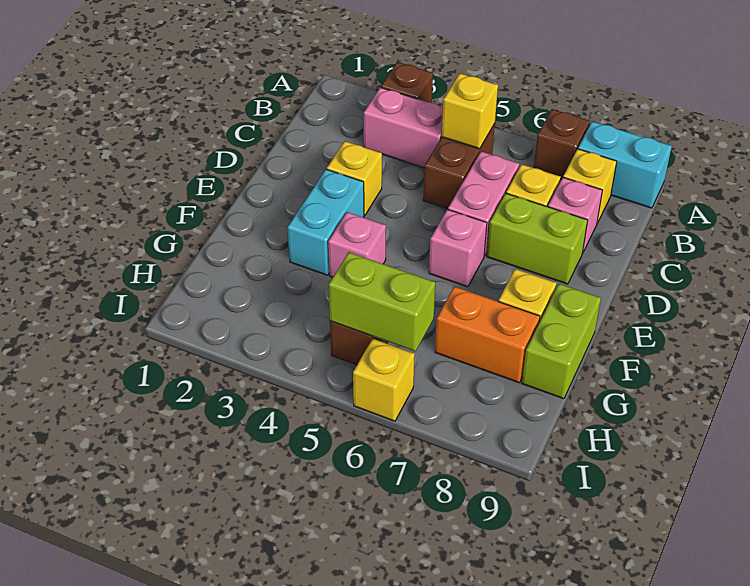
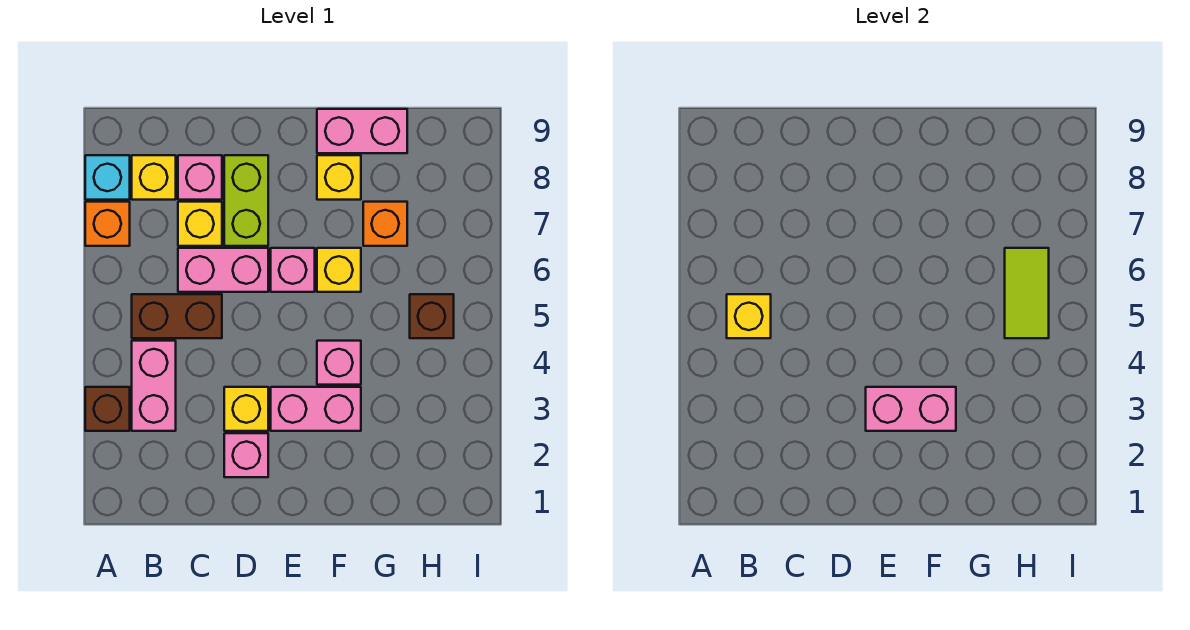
brown 1x1 brick [534,109,590,179] -> orange 1x1 brick [85,202,130,246]
cyan 1x2 brick [578,121,672,208] -> cyan 1x1 brick [85,155,130,200]
none -> pink 1x1 brick [224,433,268,477]
cyan 1x2 brick [287,169,364,275] -> pink 1x2 brick [271,387,361,431]
none -> pink 1x2 brick [866,387,956,431]
lime 1x2 brick [522,284,601,399] -> pink 1x2 brick [317,109,407,153]
orange 1x2 brick [435,286,540,383] -> orange 1x1 brick [363,202,407,246]
lime 1x2 brick [329,252,435,352] -> lime 1x2 tile [1005,248,1049,338]
yellow 1x1 brick [353,339,415,421] -> yellow 1x1 brick moved to [317,248,361,292]

